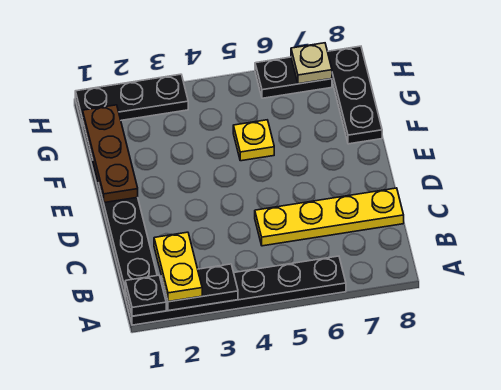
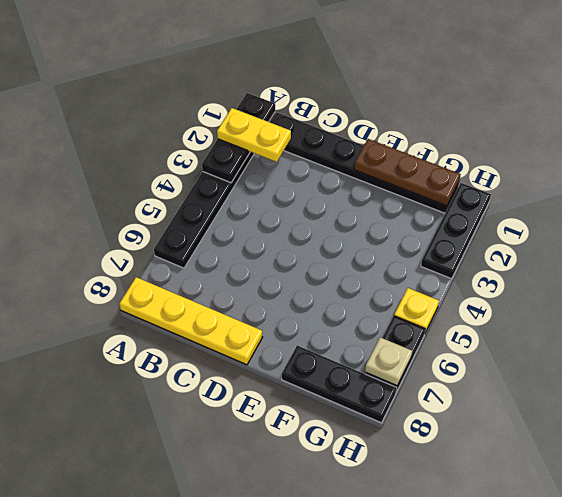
yellow 1x4 plate [255,188,404,246] -> yellow 1x4 plate turned to [119,277,263,365]
yellow 1x1 plate [233,120,274,161] -> yellow 1x1 plate moved to [394,288,439,333]

